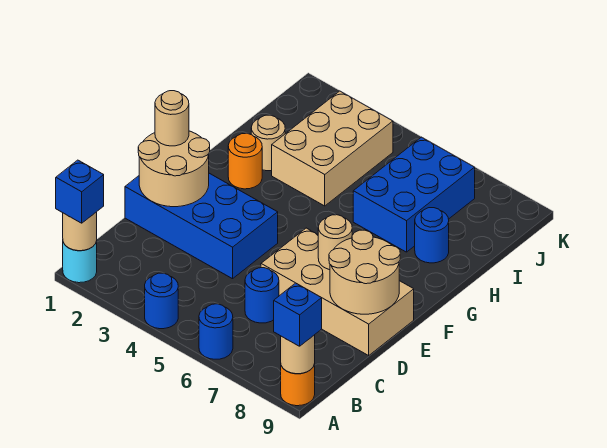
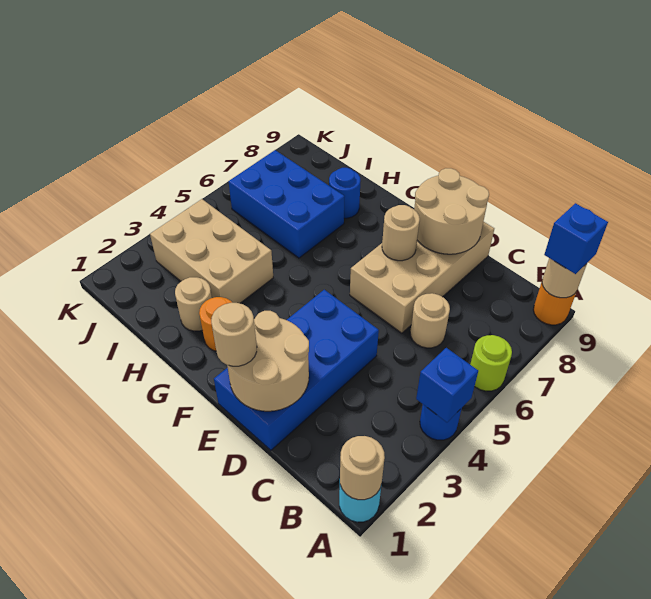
blue 1x1 brick [56,160,104,223] -> blue 1x1 brick moved to [416,348,478,422]
blue 1x1 round brick [199,304,233,359] -> lime 1x1 round brick [470,335,512,391]
blue 1x1 round brick [245,268,279,323] -> tan 1x1 round brick [410,293,450,348]

